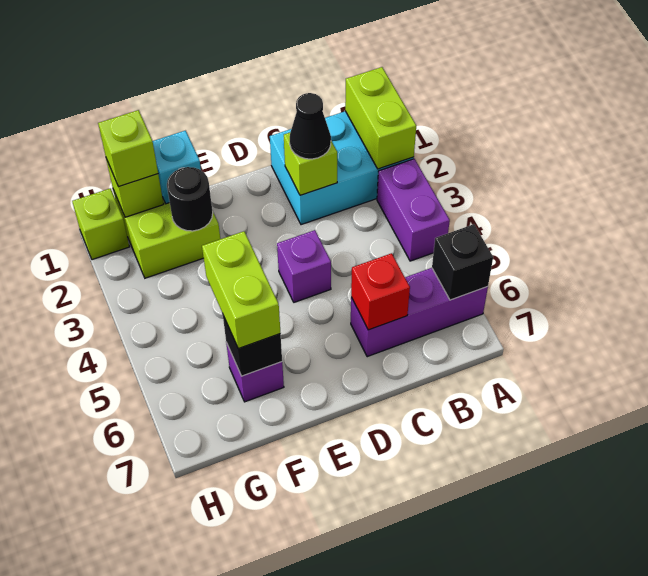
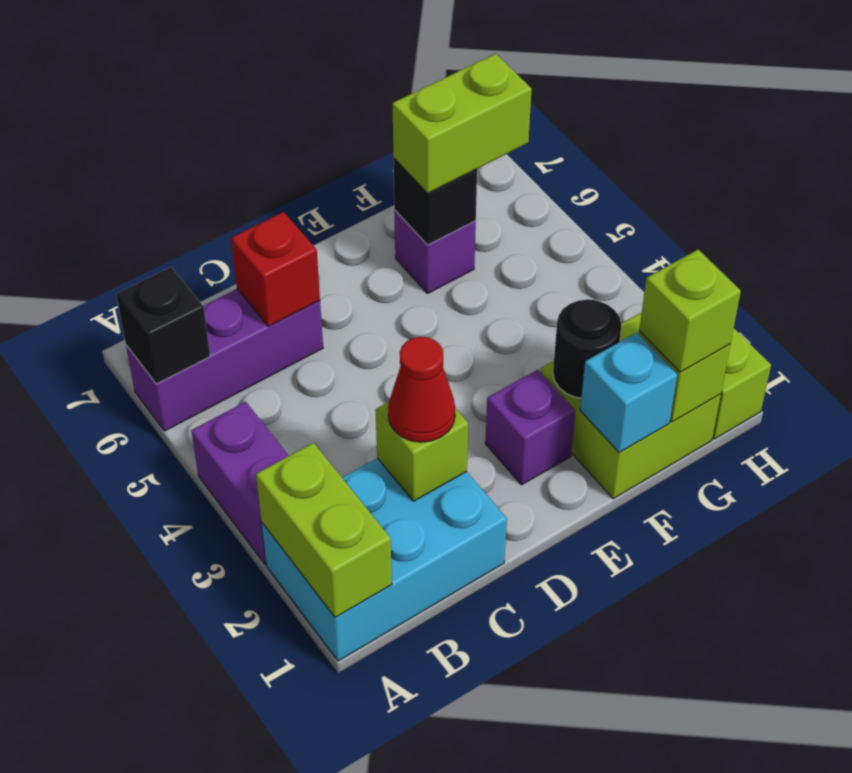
black 1x1 cone [290,93,331,159] -> red 1x1 cone [388,337,455,442]
purple 1x1 brick [277,230,331,302] -> purple 1x1 brick moved to [485,370,575,485]
lime 1x2 brick [202,231,280,349] -> lime 1x2 brick turned to [392,54,532,193]

